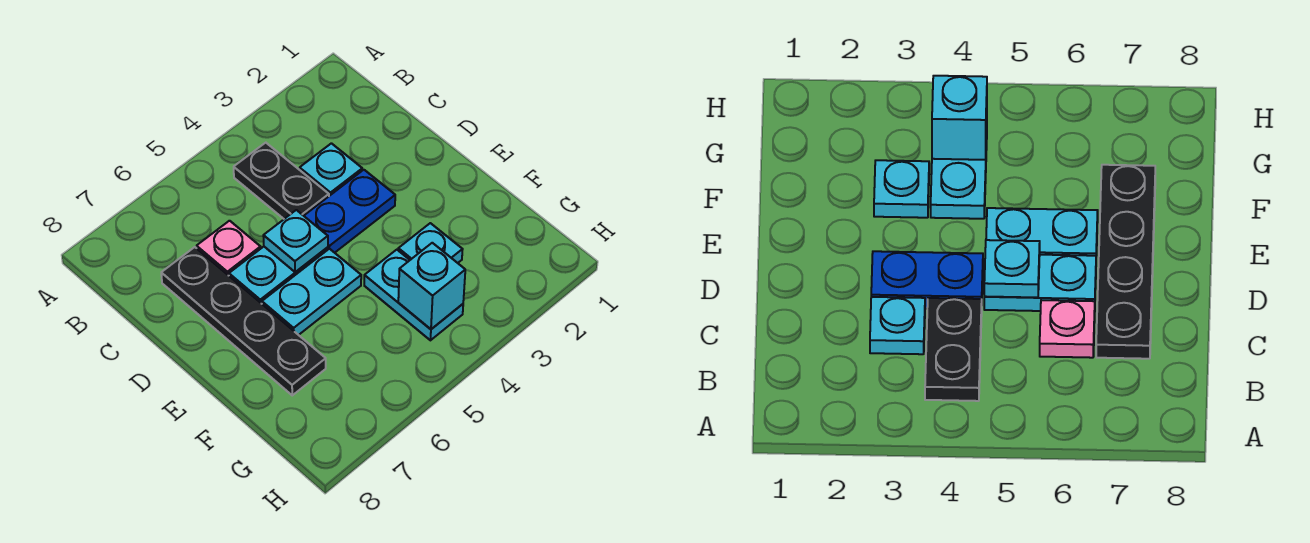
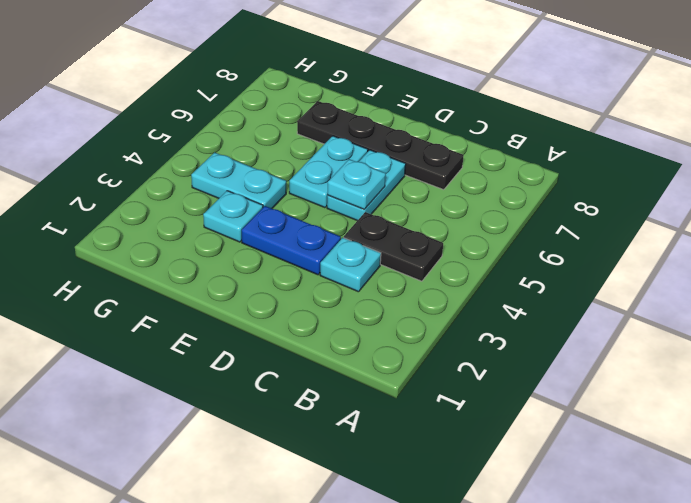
pink 1x1 plate [197,221,261,276] -> none
blue 1x2 plate [304,170,395,253] -> blue 1x2 plate turned to [242,206,341,275]
cyan 1x1 brick [398,243,465,329] -> none

